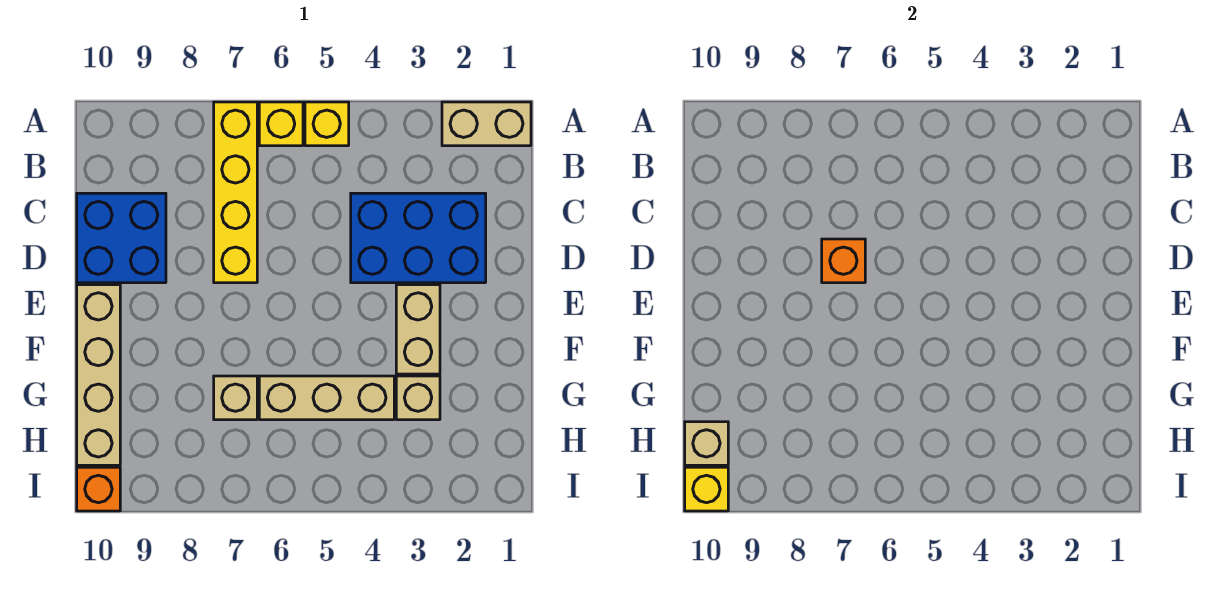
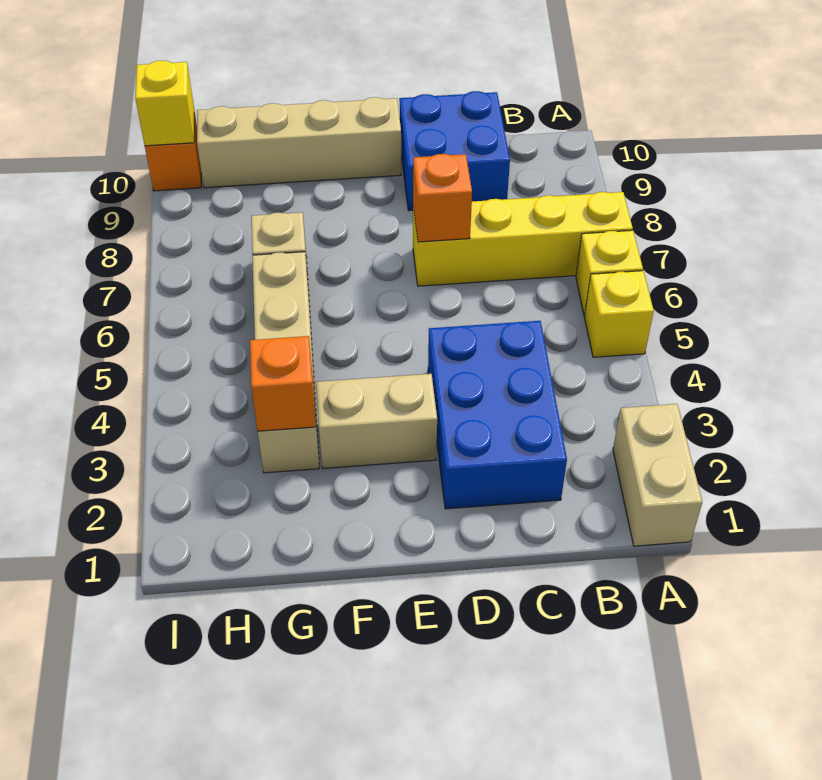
none -> orange 1x1 brick [250,336,316,431]
tan 1x1 brick [685,422,728,465] -> none

